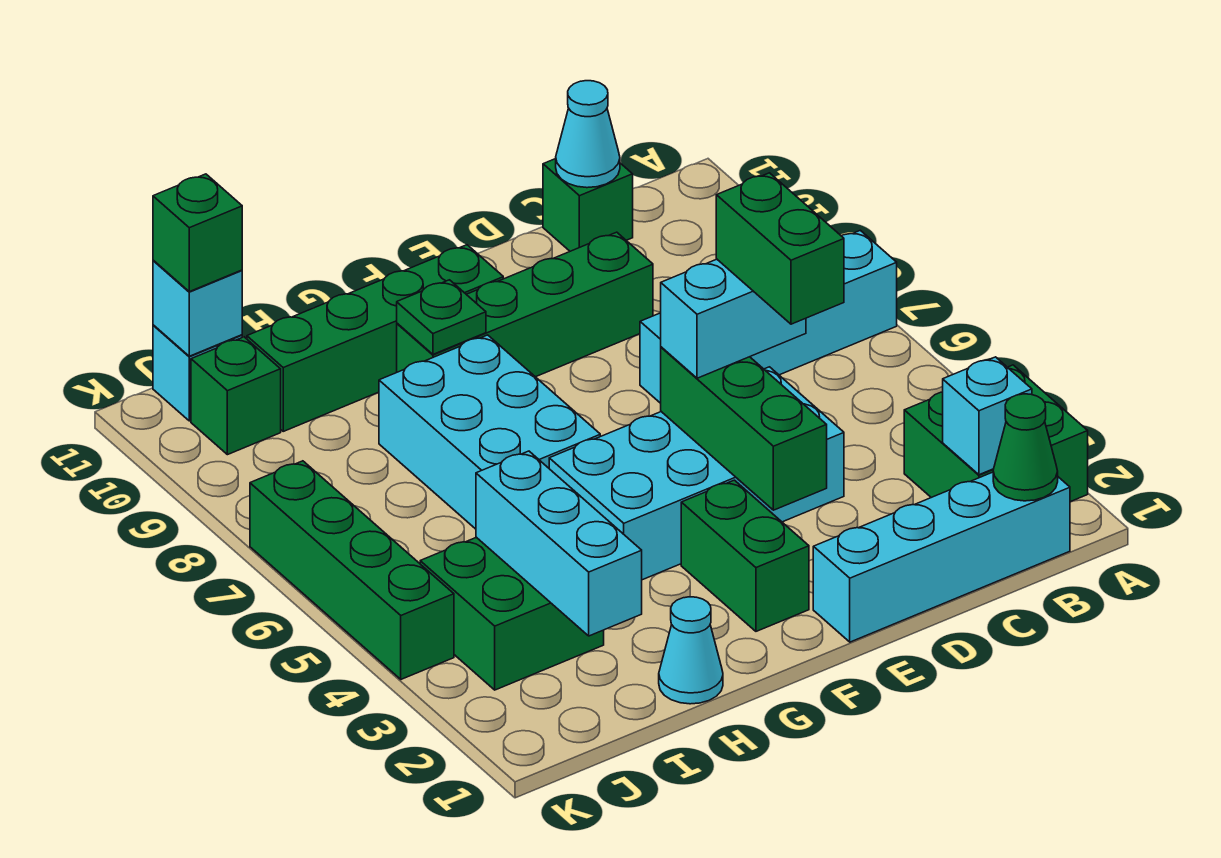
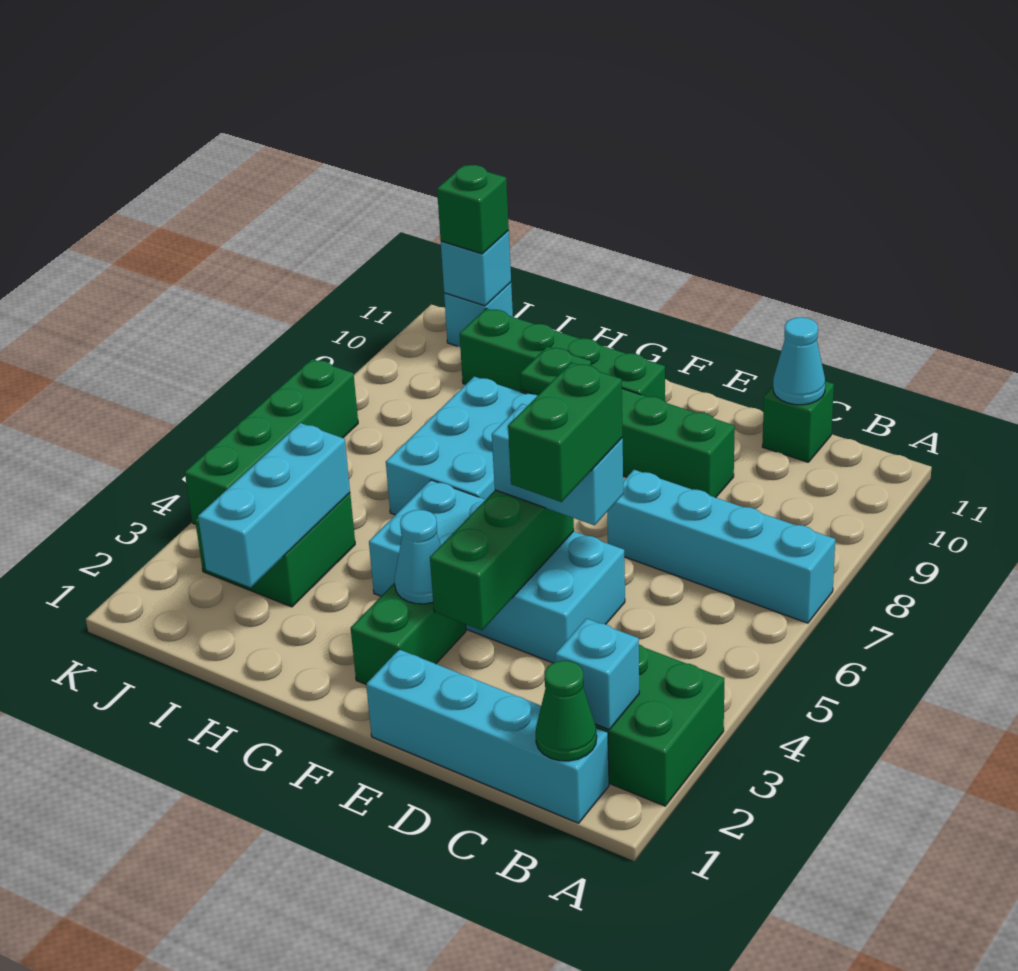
cyan 1x1 cone [659,597,723,704] -> cyan 1x1 cone moved to [394,510,441,604]
green 1x1 brick [191,337,281,455] -> none

